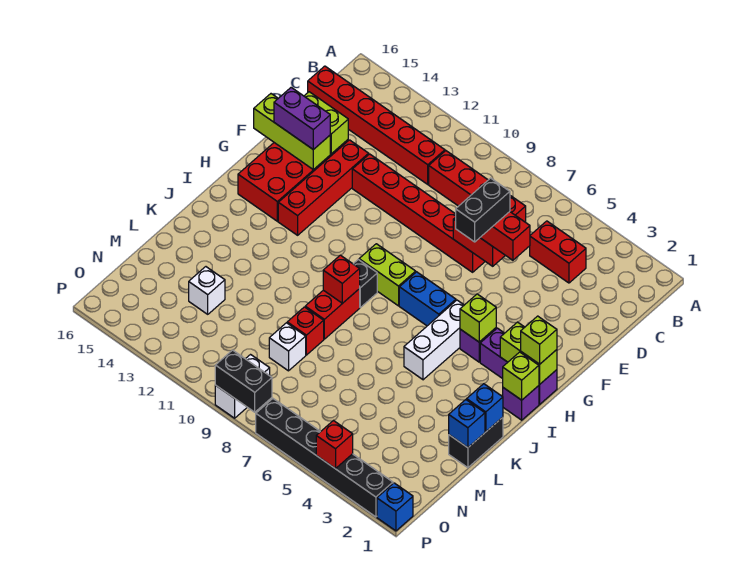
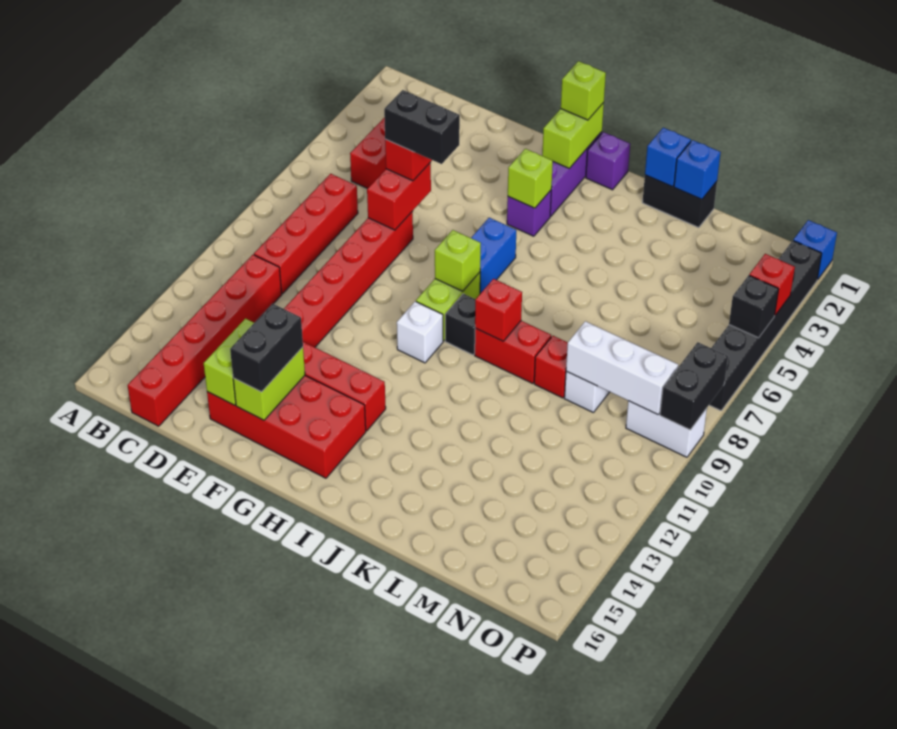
lime 1x3 brick [254,94,330,170] -> lime 1x2 brick [233,347,305,420]
purple 1x2 brick [274,88,330,150] -> black 1x2 brick [230,304,303,392]
white 1x3 brick [404,300,464,380] -> white 1x3 brick moved to [566,321,678,415]
lime 1x1 brick [503,352,539,400] -> lime 1x1 brick moved to [435,230,481,291]
white 1x1 brick [189,267,225,314] -> white 1x1 brick moved to [397,301,443,363]
none -> black 1x1 brick [729,275,779,338]

